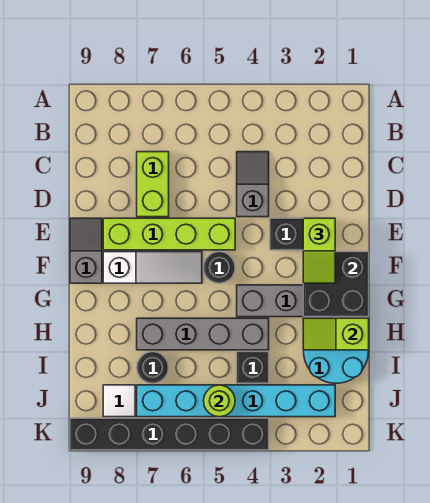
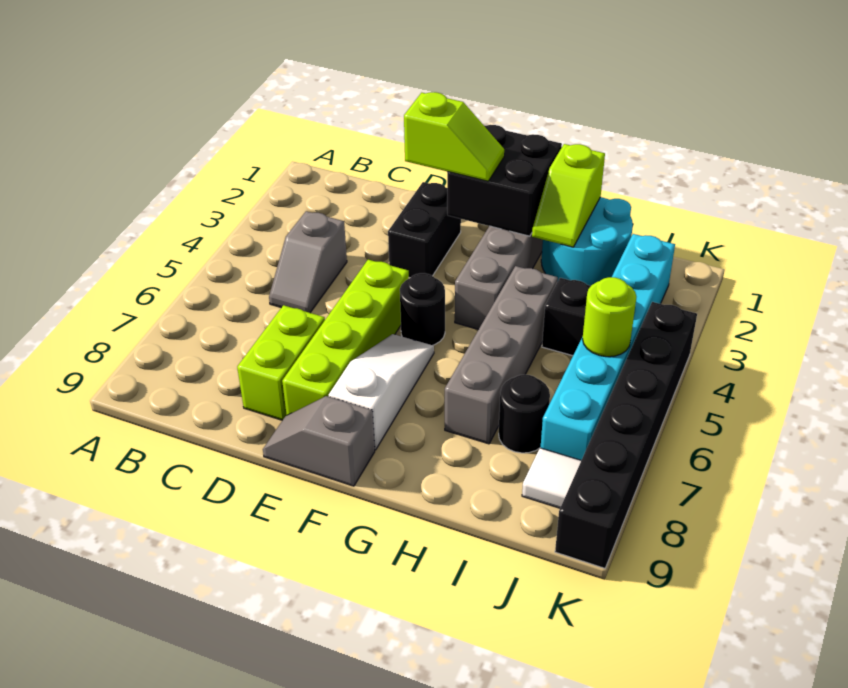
grey 1x2 slope [237,152,269,217] -> grey 1x2 slope turned to [269,211,347,313]
lime 1x2 brick [137,152,169,217] -> lime 1x2 brick turned to [237,305,325,420]

